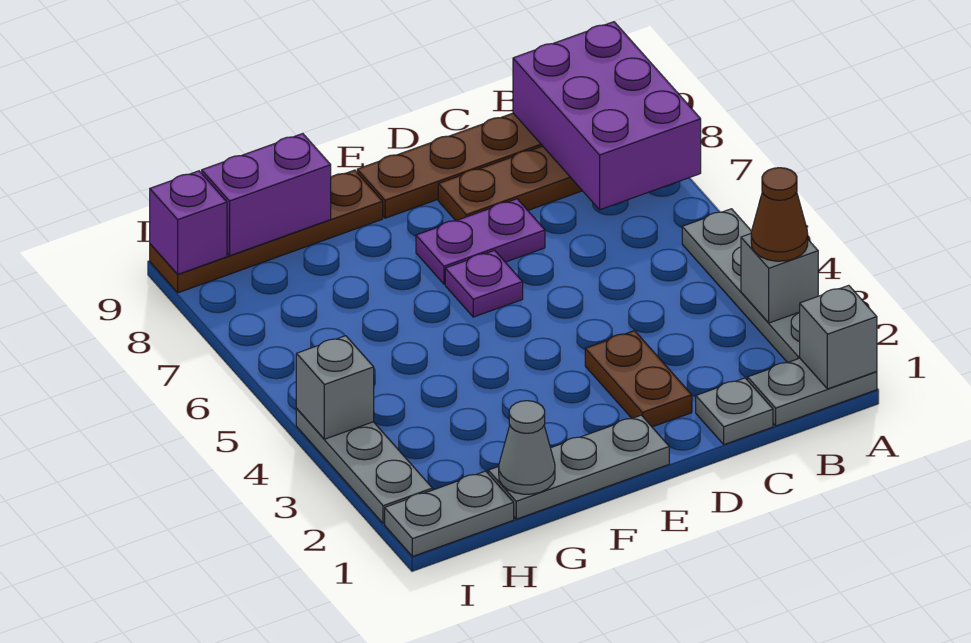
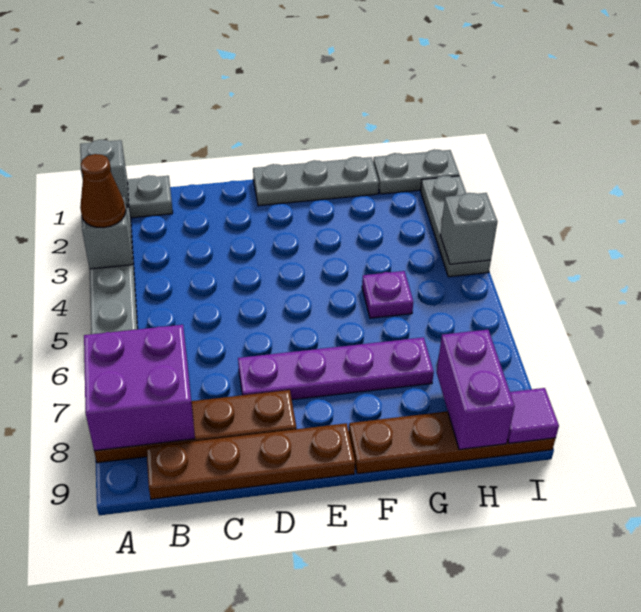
purple 2x3 brick [513,22,701,210] -> purple 2x2 brick [84,325,195,451]
grey 1x1 plate [696,378,773,445] -> none
brown 1x2 plate [585,331,692,427] -> none
purple 1x2 plate [416,199,545,284] -> purple 1x4 plate [238,337,434,400]
purple 1x1 plate [445,250,523,317] -> purple 1x1 plate moved to [362,271,413,318]
grey 1x1 cone [499,401,555,494] -> none
purple 1x2 brick [202,134,331,256] -> purple 1x2 brick turned to [437,330,515,450]
purple 1x1 brick [150,171,227,274] -> purple 1x1 tile [507,388,559,443]

